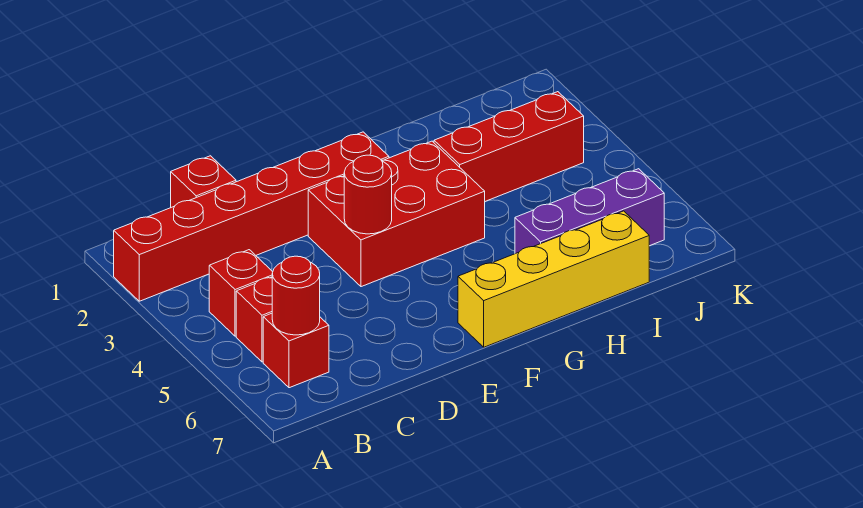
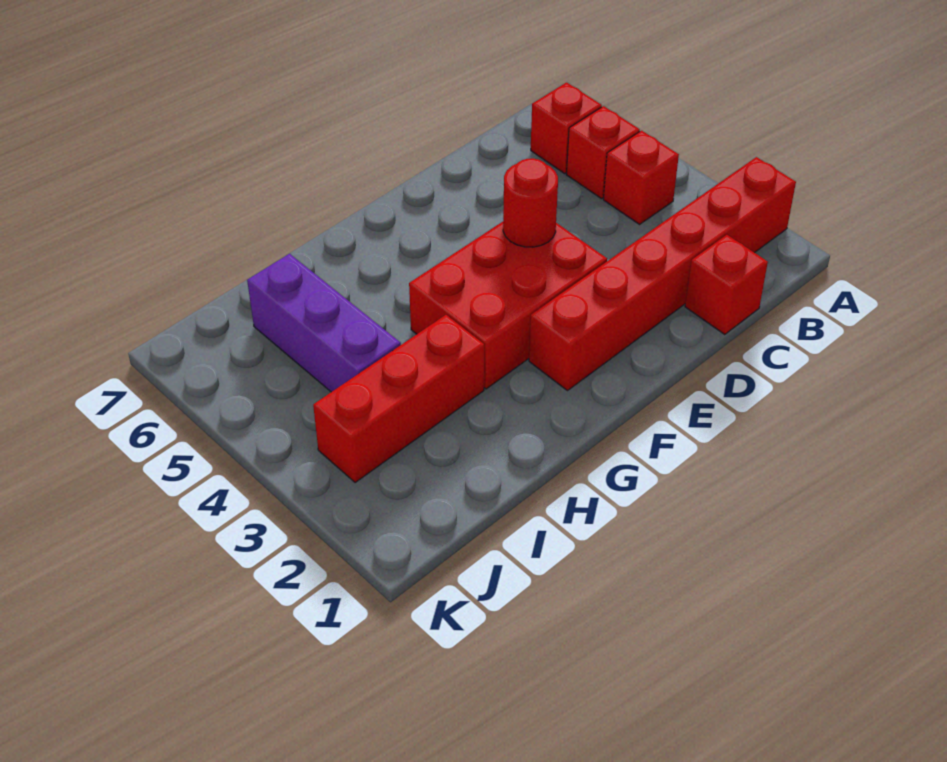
red 1x1 round brick [272,256,320,335] -> none
yellow 1x4 brick [458,211,649,347] -> none
purple 1x3 brick [515,169,664,254] -> purple 1x3 brick turned to [247,254,401,392]

